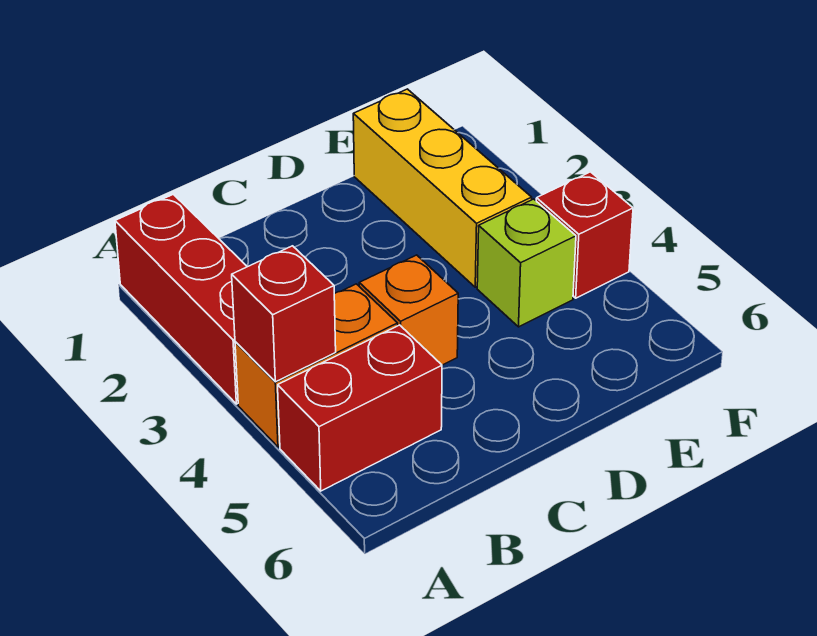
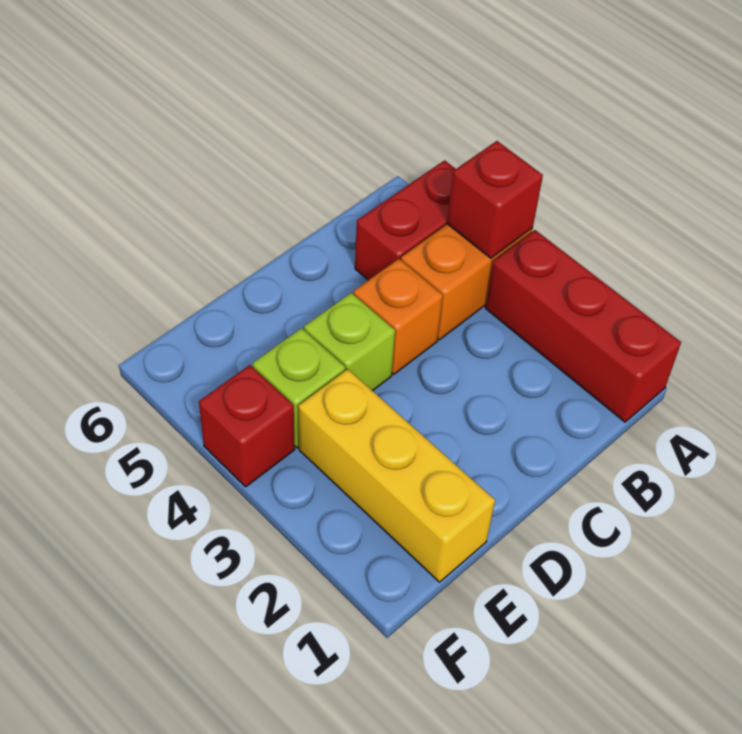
none -> lime 1x1 brick [304,293,395,391]

